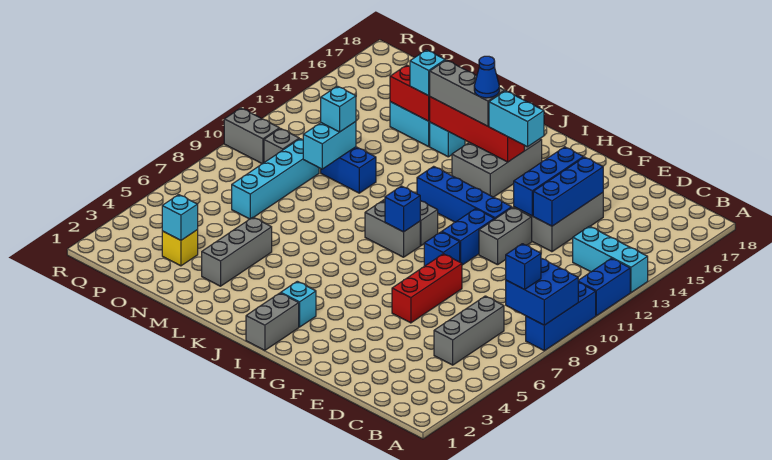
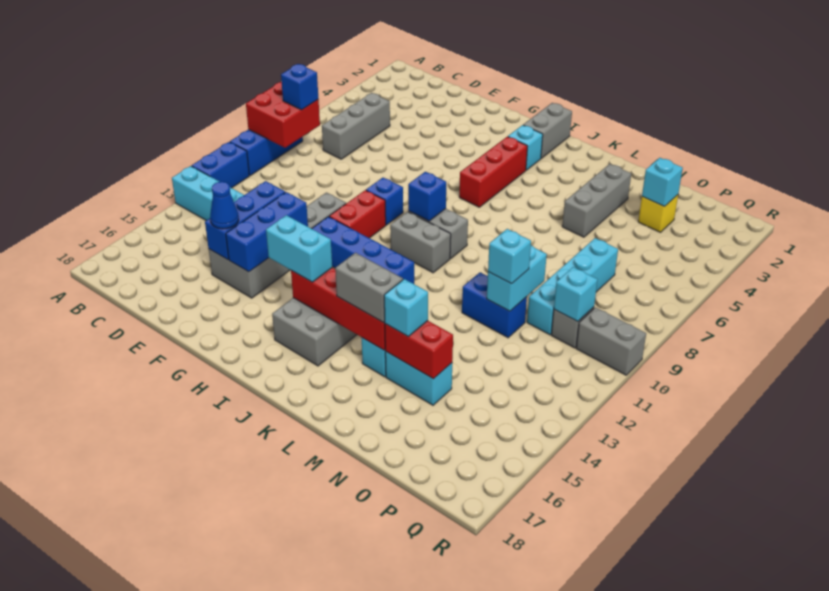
blue 2x2 brick [506,259,578,325] -> red 2x2 brick [246,82,320,148]
red 1x3 brick [392,254,462,323] -> red 1x3 brick moved to [459,137,527,207]
blue 1x2 brick [442,209,494,265] -> red 1x2 brick [329,190,386,238]
grey 1x3 brick [429,60,505,126] -> grey 1x2 brick [335,253,403,323]
blue 1x1 cone [474,56,499,98] -> blue 1x1 cone moved to [210,182,239,229]
none -> cyan 1x1 brick [554,267,598,322]

